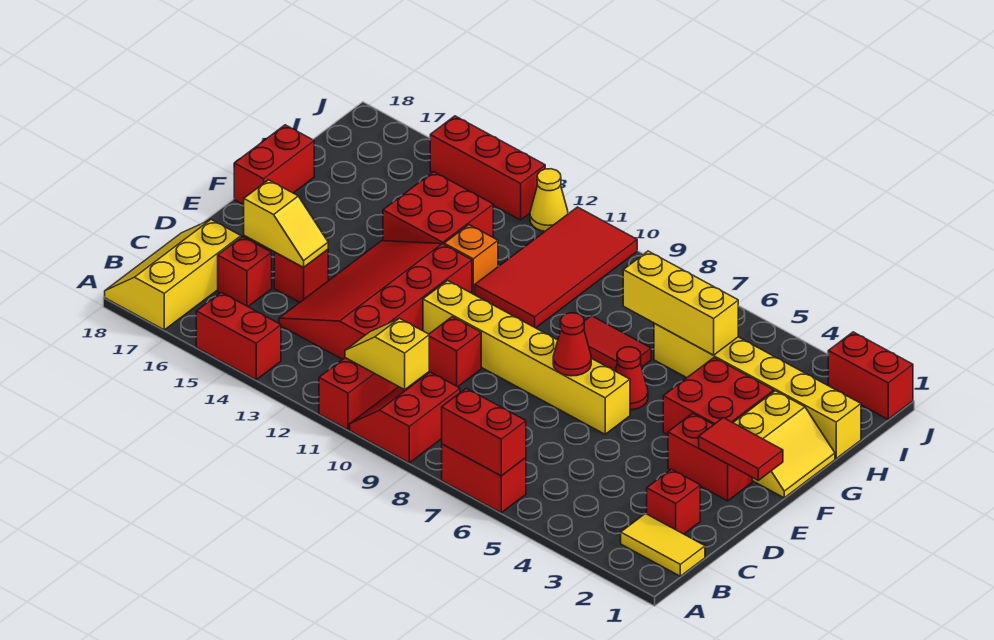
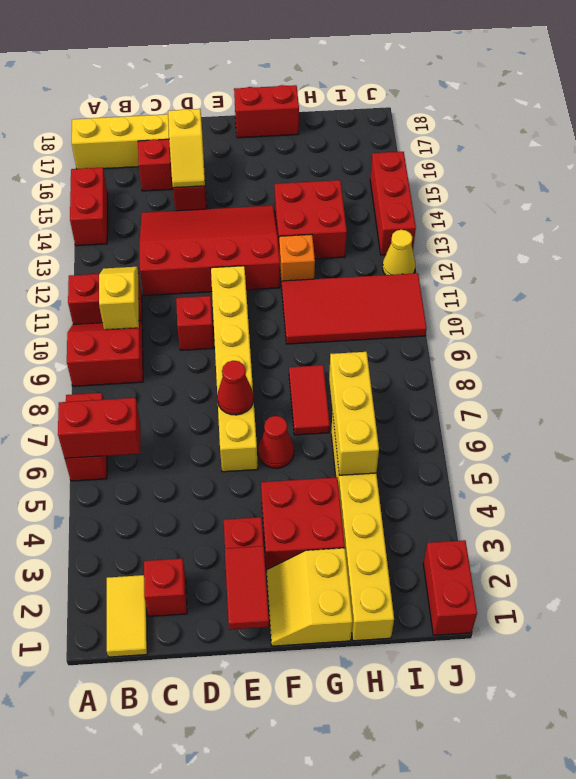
red 1x2 brick [442,388,526,476] -> red 1x2 brick turned to [58,398,141,458]
yellow 2x2 slope [733,391,835,498] -> yellow 2x2 slope turned to [266,548,353,646]

